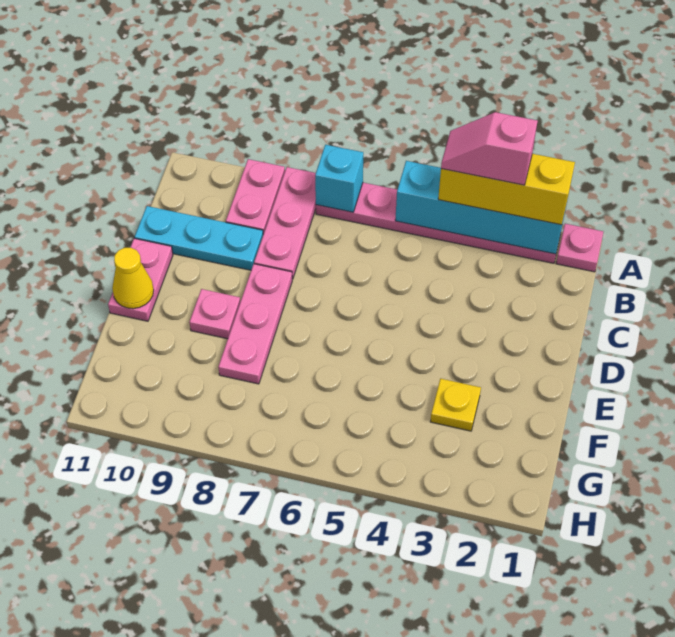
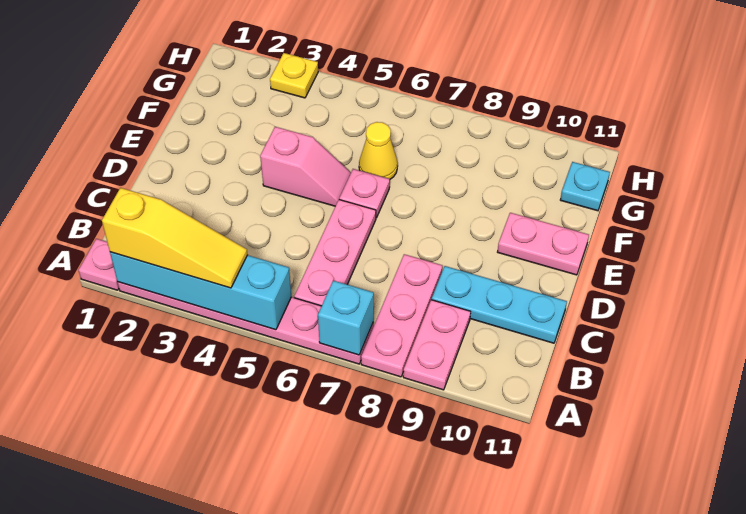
yellow 1x3 brick [438,154,575,225] -> yellow 1x3 slope [102,188,247,288]
pink 1x2 slope [441,112,538,185] -> pink 1x2 slope moved to [260,127,351,206]
pink 1x3 plate [218,264,292,384] -> pink 1x3 plate moved to [294,200,376,306]
pink 1x2 plate [108,238,173,321] -> pink 1x2 plate turned to [498,213,589,275]
pink 1x1 plate [189,289,240,339] -> pink 1x1 plate moved to [339,169,390,218]
yellow 1x1 cone [112,248,154,309] -> yellow 1x1 cone moved to [359,122,398,179]
yellow 1x1 plate [430,379,481,431] -> yellow 1x1 plate moved to [270,53,318,98]
none -> cyan 1x1 plate [560,162,610,211]

